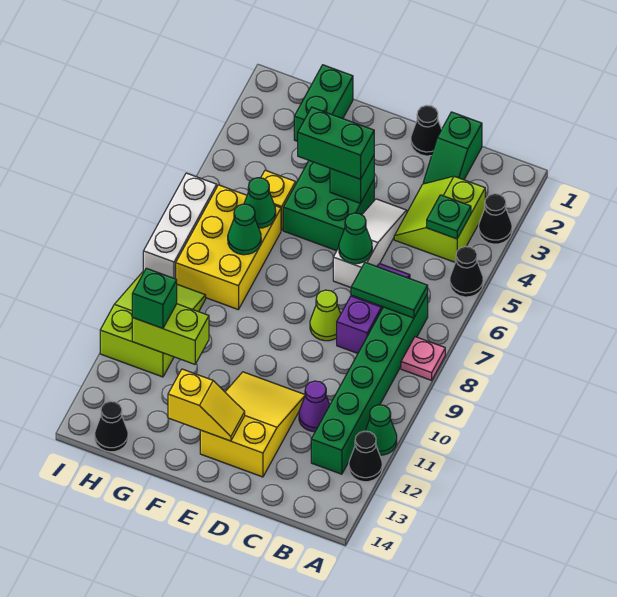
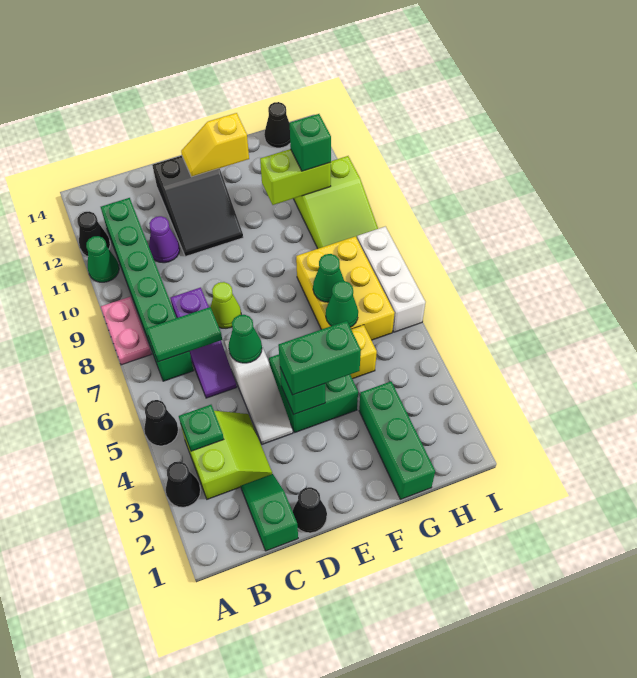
pink 1x1 plate [401,337,445,380] -> pink 1x2 plate [101,297,151,365]
yellow 2x3 slope [200,372,305,477] -> black 2x3 slope [152,156,243,257]
green 1x2 brick [294,65,353,141] -> green 1x3 brick [359,382,435,499]

